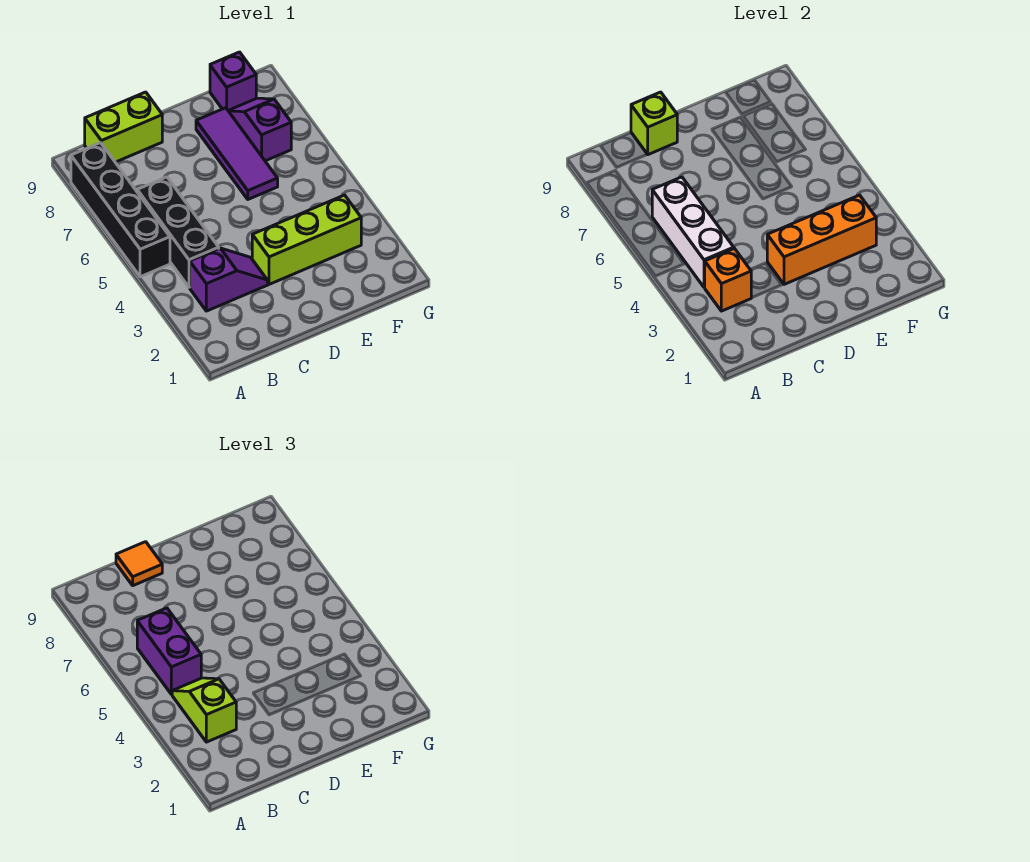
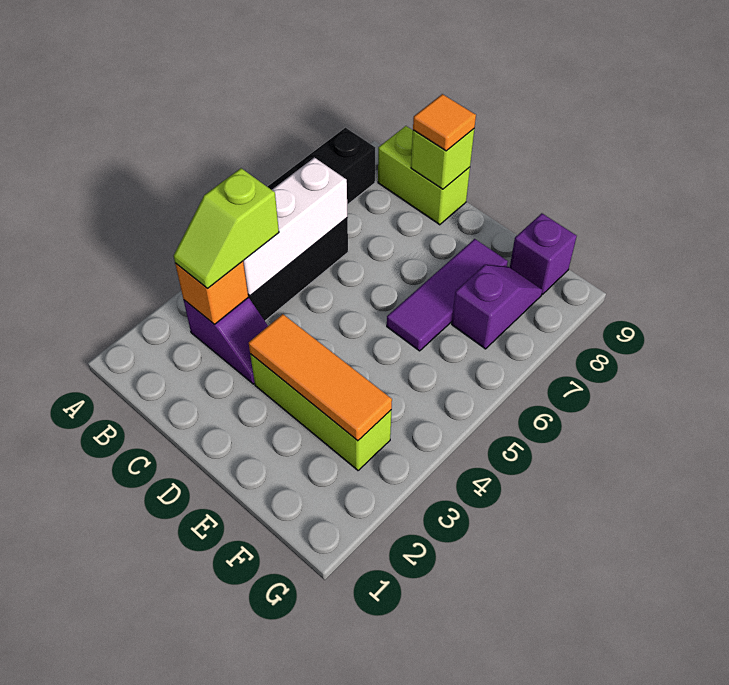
lime 1x2 slope [172,678,236,742] -> lime 1x2 slope turned to [174,168,279,288]
purple 1x2 brick [137,608,201,694] -> none
orange 1x3 brick [767,195,876,284] -> orange 1x3 tile [249,314,392,441]

